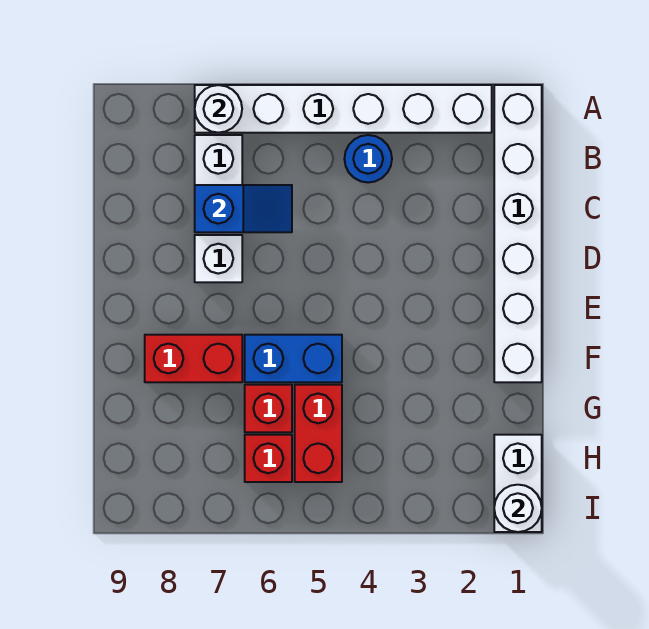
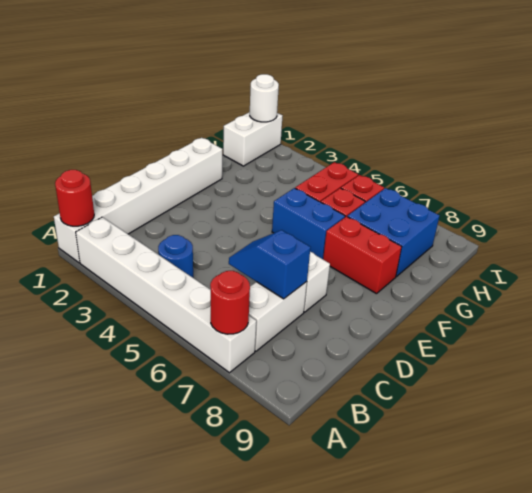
none -> red 1x1 round brick [55,170,94,226]
white 1x1 round brick [195,85,242,133] -> red 1x1 round brick [210,271,250,334]
none -> blue 2x2 brick [347,188,439,277]

